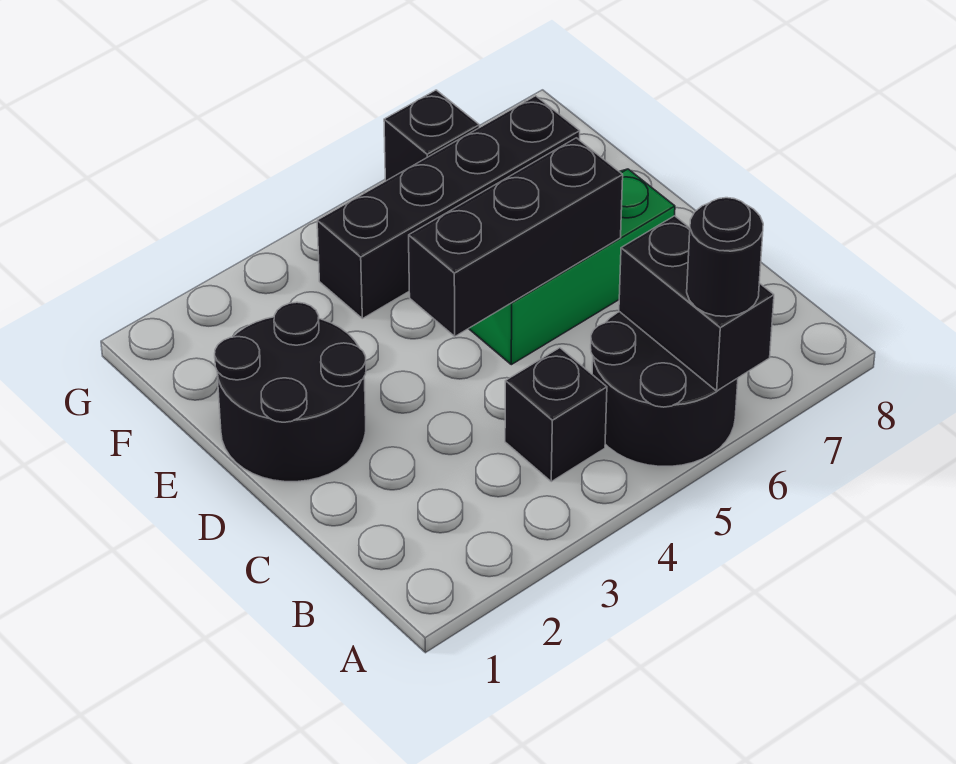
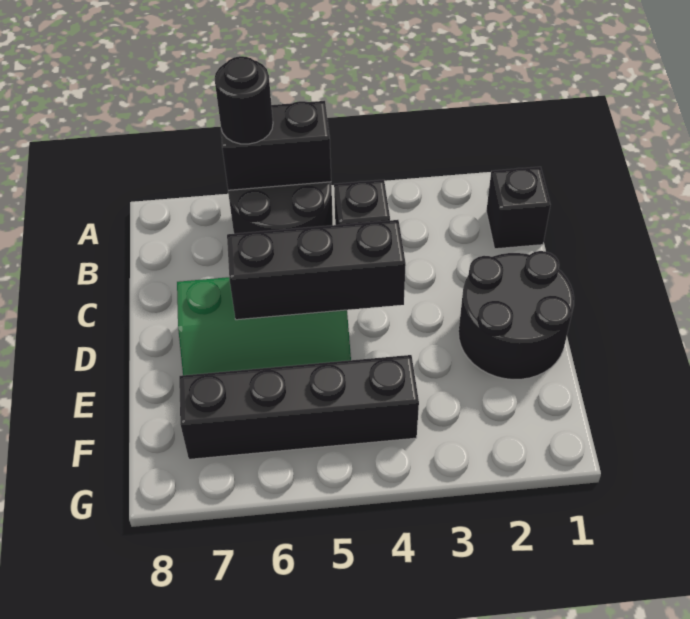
black 1x2 brick [619,216,774,391] -> black 1x2 brick turned to [221,101,331,190]
black 1x1 brick [384,90,479,181] -> black 1x1 brick moved to [486,167,550,249]

